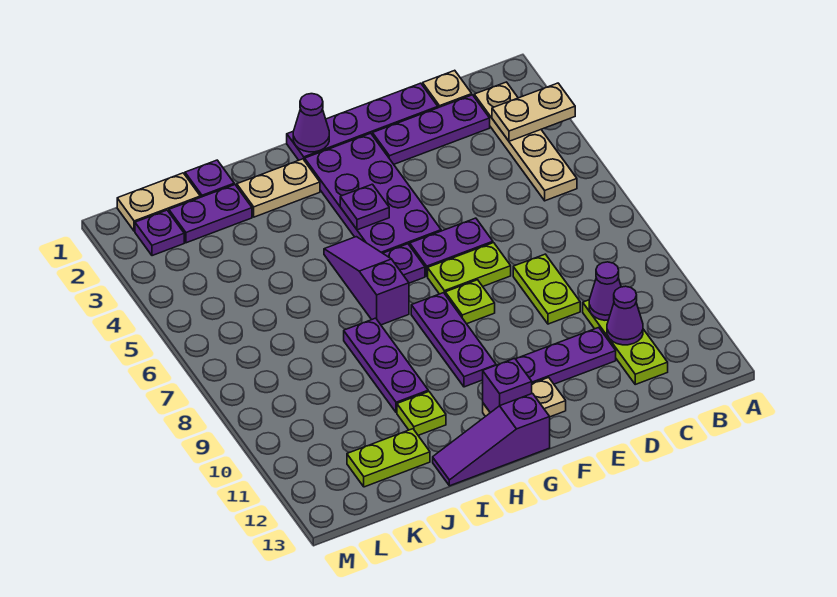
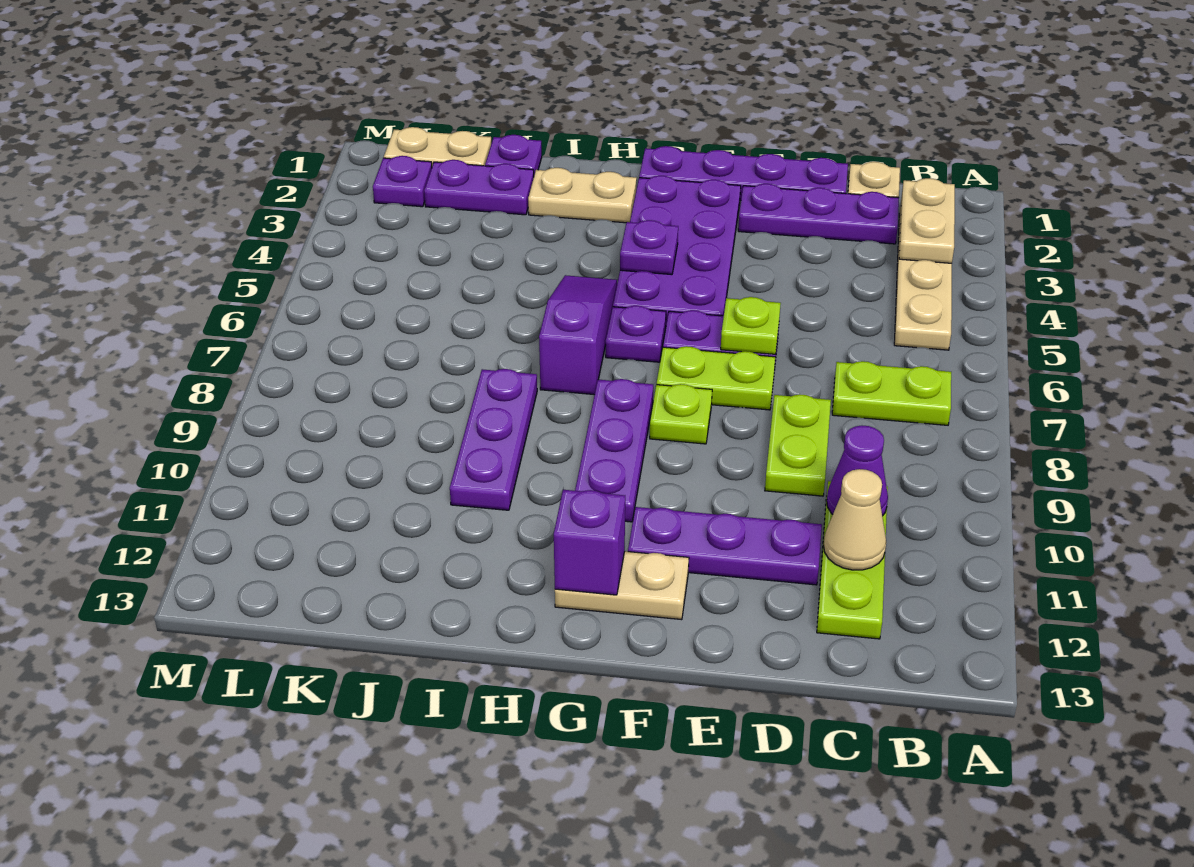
tan 1x2 plate [492,83,575,141] -> tan 1x2 plate turned to [899,178,955,263]
purple 1x1 cone [607,286,643,345] -> tan 1x1 cone [824,469,886,570]
purple 1x1 cone [293,94,329,152] -> none
purple 1x3 slope [433,394,550,486] -> none
lime 1x1 plate [397,392,446,435] -> lime 1x1 plate moved to [721,297,781,354]
lime 1x2 plate [347,429,430,487] -> lime 1x2 plate moved to [832,361,951,425]

